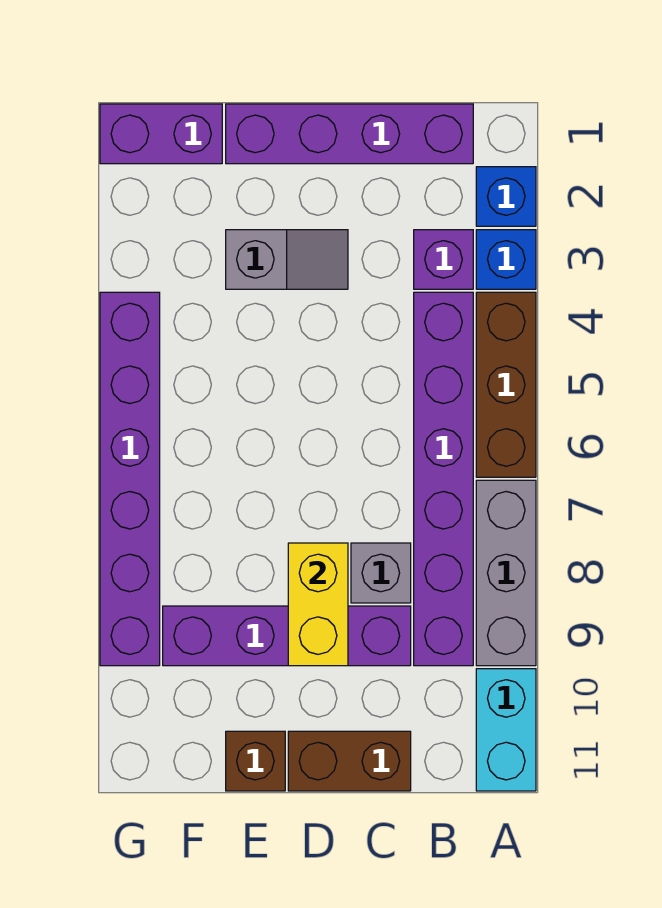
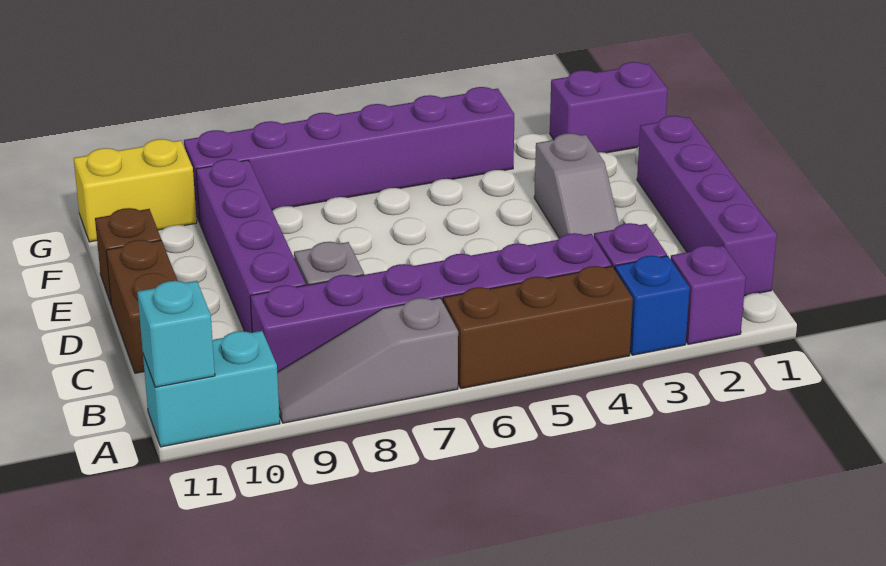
blue 1x1 brick [476,167,536,226] -> purple 1x1 brick [671,245,746,344]
grey 1x3 brick [476,480,536,666] -> grey 1x3 slope [277,298,458,423]
none -> cyan 1x1 brick [137,281,215,387]
yellow 1x2 brick [288,543,348,666] -> yellow 1x2 brick moved to [74,139,197,242]
purple 1x2 brick [100,104,222,164] -> purple 1x2 brick turned to [550,62,668,153]

